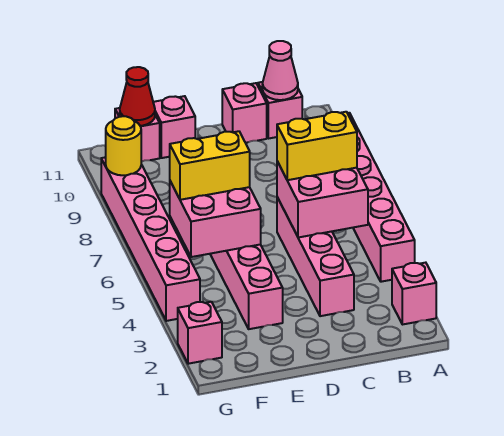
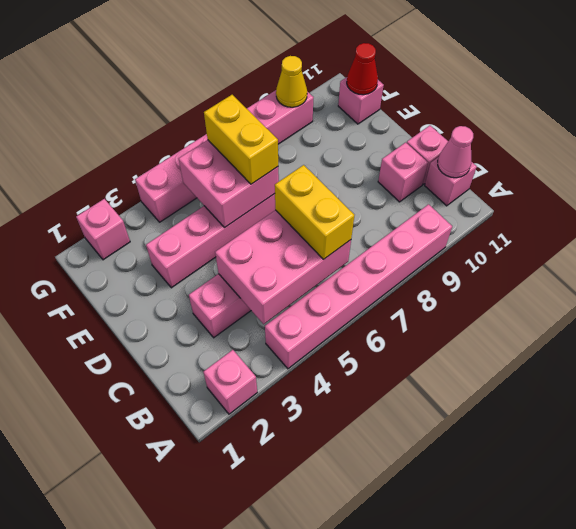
pink 2x2 brick [277,161,368,238] -> pink 2x3 brick [215,210,351,324]
pink 1x1 brick [153,96,195,158] -> pink 1x1 brick moved to [378,142,428,202]
yellow 1x1 round brick [106,116,141,175] -> yellow 1x1 cone [276,56,307,107]

